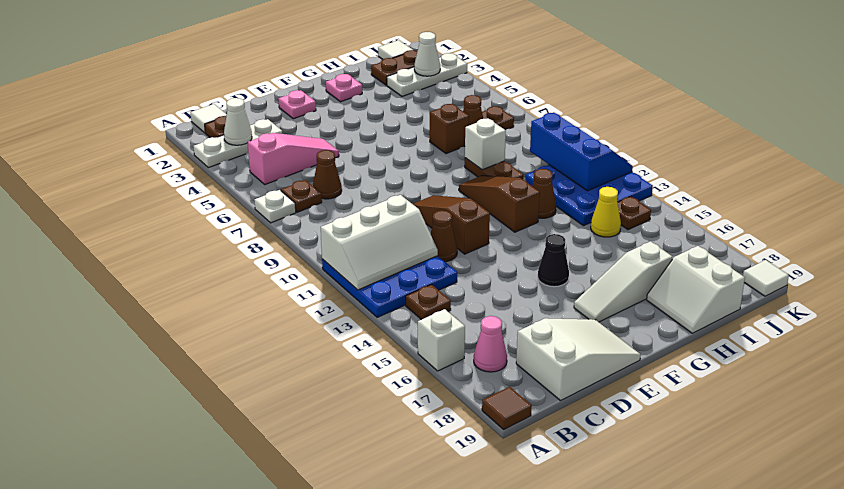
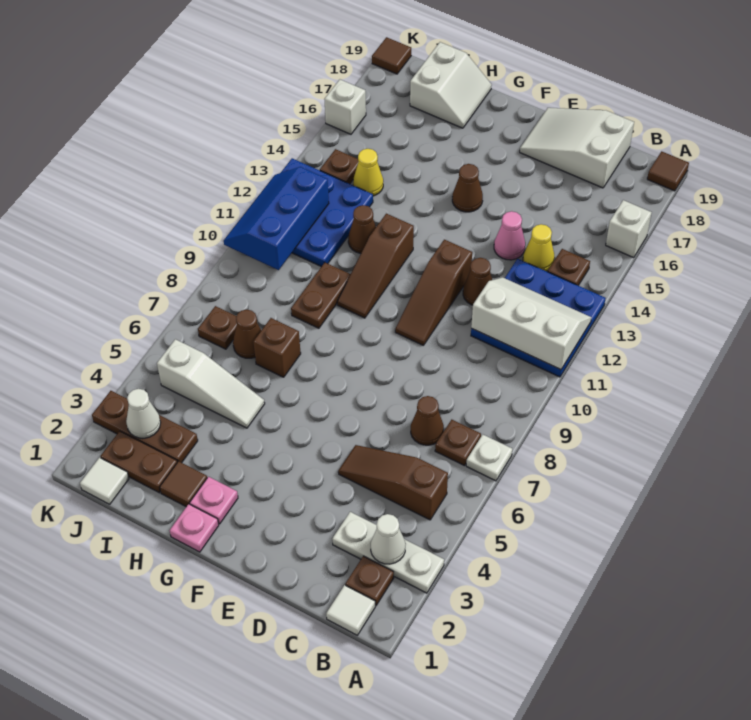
pink 1x3 slope [248,133,339,184] -> brown 1x3 slope [338,445,448,520]
pink 1x1 cone [474,316,507,372] -> pink 1x1 cone moved to [494,211,525,260]
none -> yellow 1x1 cone [523,224,555,271]
pink 1x1 plate [279,90,316,119] -> pink 1x1 plate moved to [170,504,219,552]
black 1x1 cone [538,234,569,287] -> brown 1x1 cone [452,164,483,212]
white 1x3 slope [574,241,672,322] -> white 1x3 slope moved to [157,339,265,428]
none -> brown 1x1 tile [160,461,207,507]
white 1x1 brick [465,118,506,170] -> white 1x1 brick moved to [324,80,366,134]
white 1x3 plate [387,53,467,96] -> brown 1x3 plate [92,391,198,463]
white 1x1 tile [743,260,789,296] -> brown 1x1 tile [372,37,411,74]

